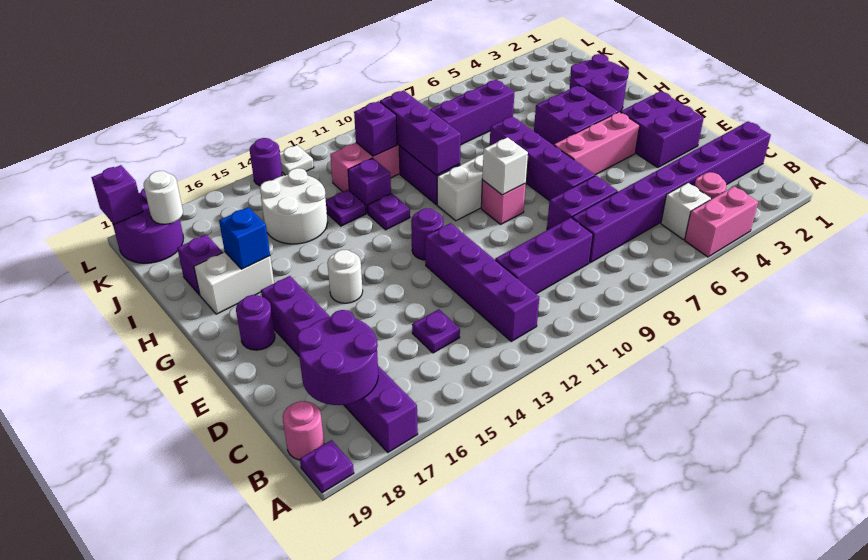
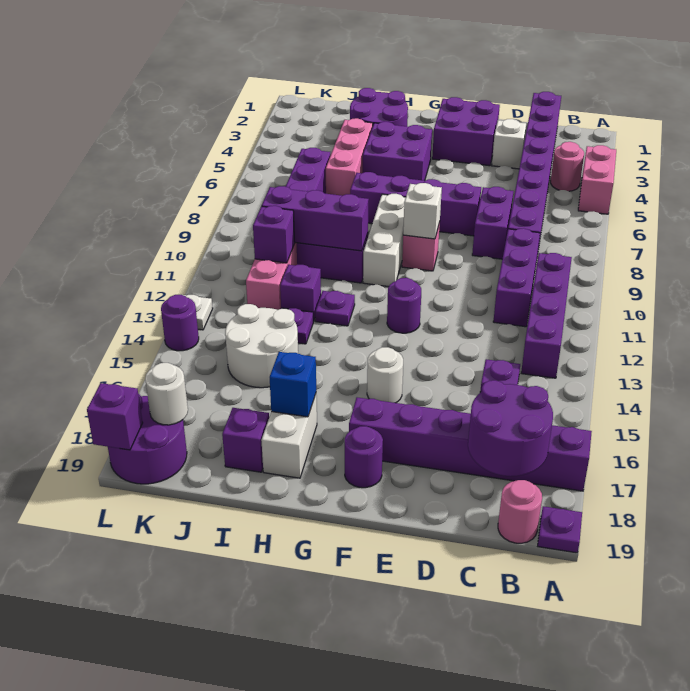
white 1x1 brick [661,183,711,240] -> white 1x1 brick moved to [492,119,526,169]
purple 1x4 brick [425,223,539,341] -> purple 1x4 brick turned to [521,253,572,378]
pink 1x3 brick [554,112,640,175] -> pink 1x3 brick moved to [326,118,373,196]

